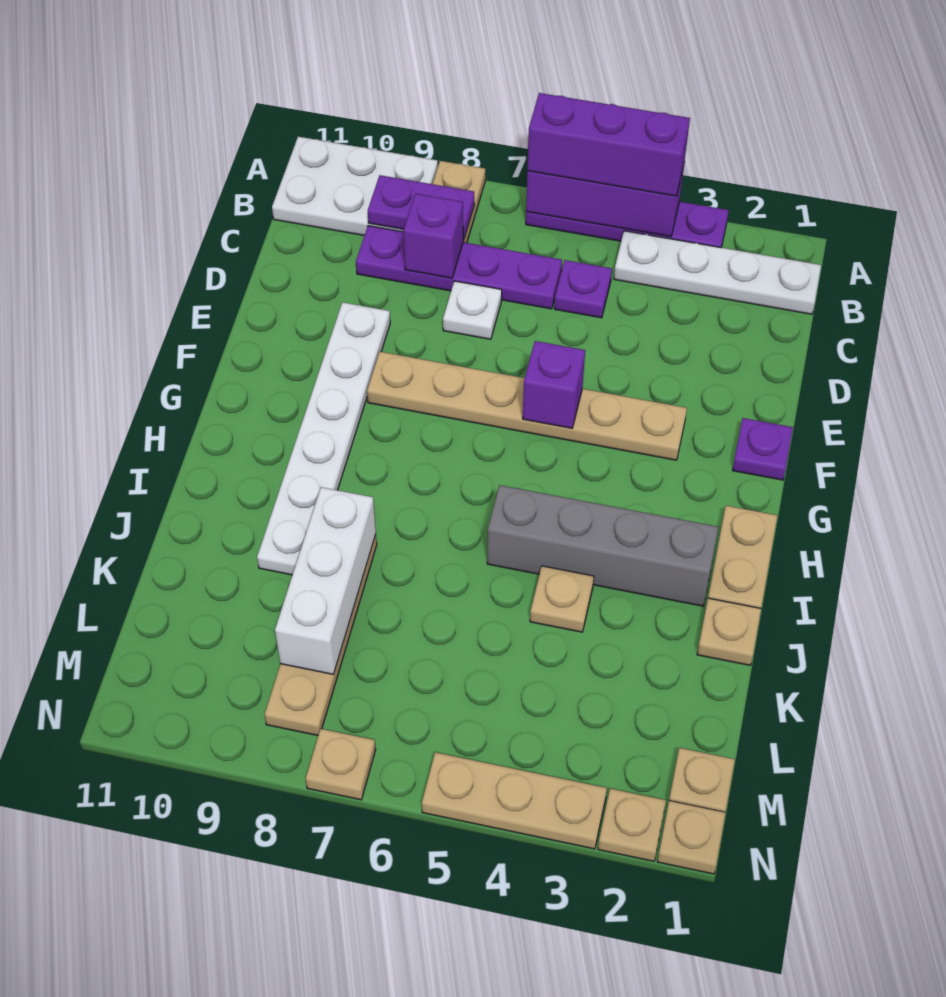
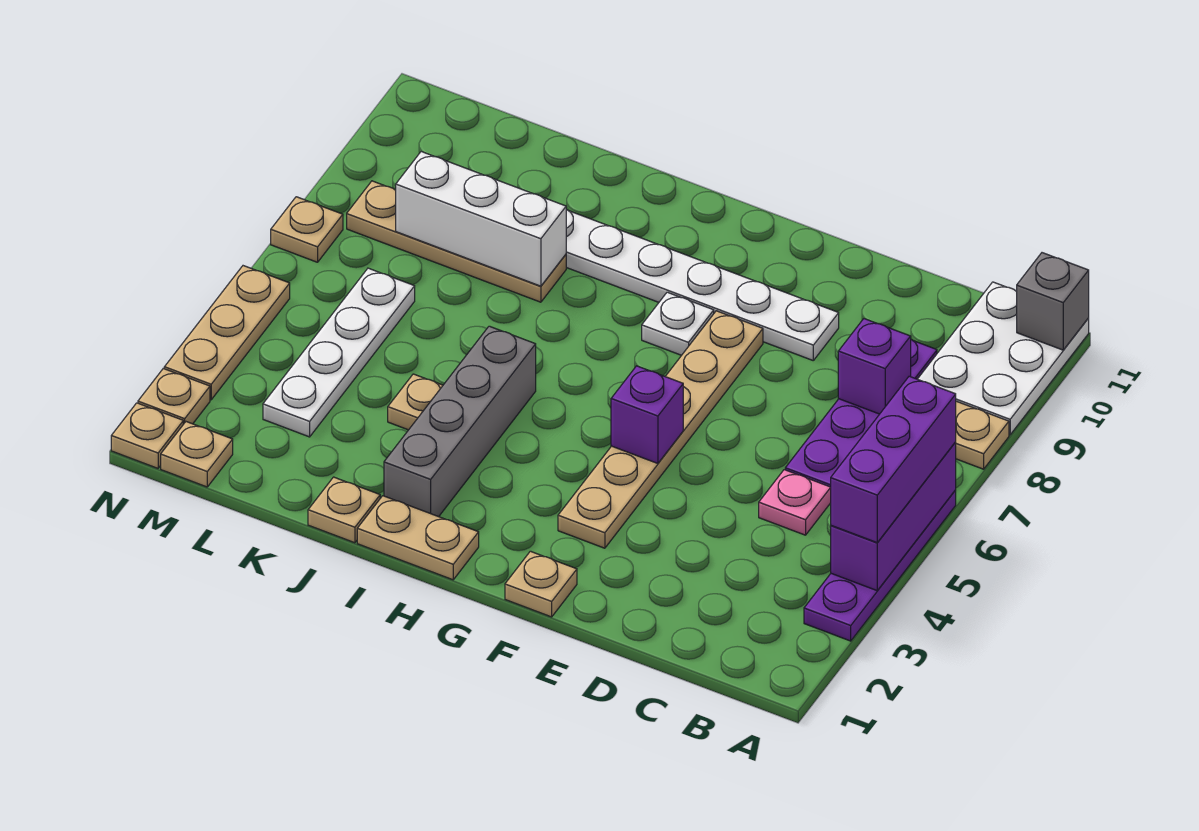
none -> grey 1x1 brick [1017,253,1089,350]
white 1x4 plate [614,231,821,314] -> white 1x4 plate moved to [263,268,415,437]
purple 1x2 plate [368,175,474,240] -> none
purple 1x1 plate [554,260,612,318] -> pink 1x1 plate [759,470,831,535]
white 1x1 plate [443,281,502,339] -> white 1x1 plate moved to [642,292,714,355]
purple 1x1 plate [733,418,793,480] -> tan 1x1 plate [505,551,577,617]

